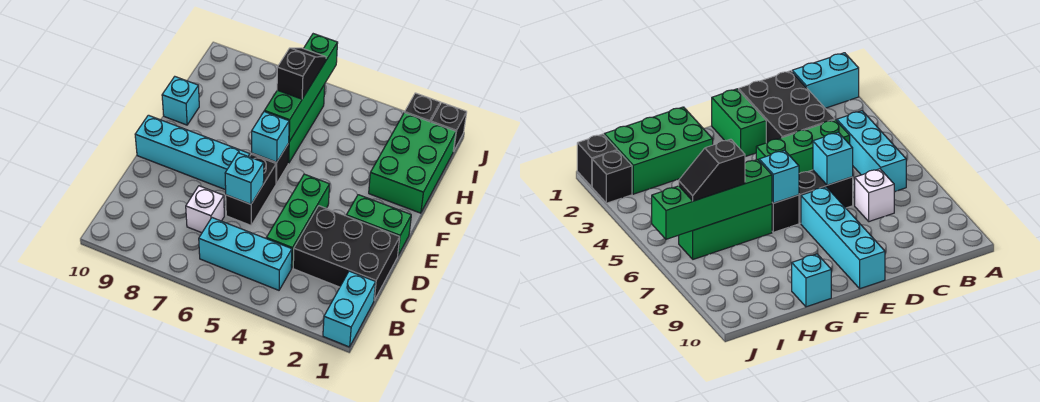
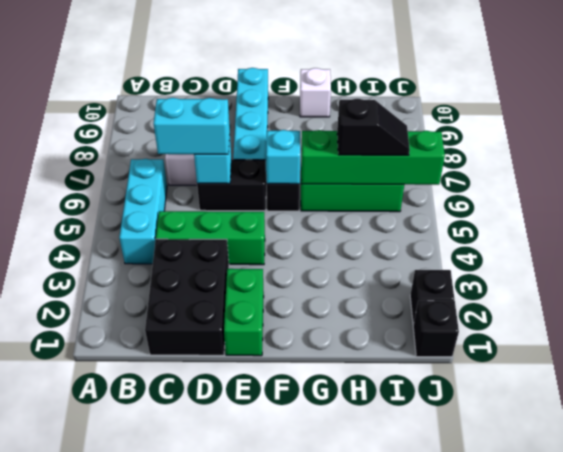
cyan 1x2 brick [323,271,376,347] -> cyan 1x2 brick moved to [154,98,230,154]
green 2x3 brick [369,113,456,213] -> none
cyan 1x1 brick [162,77,199,125] -> white 1x1 brick [300,68,331,117]

